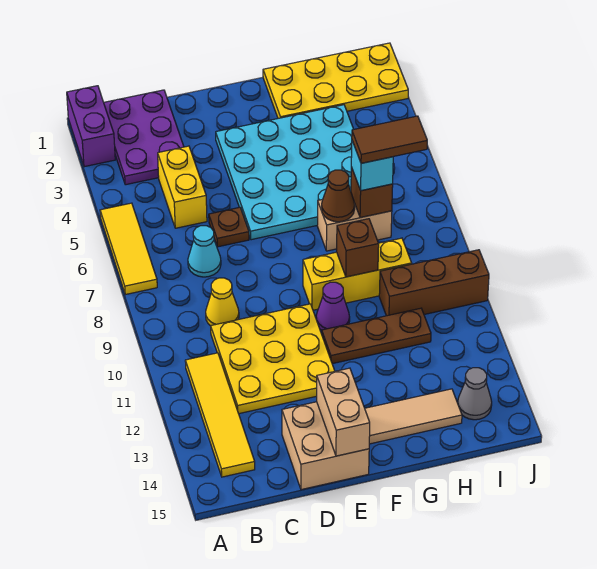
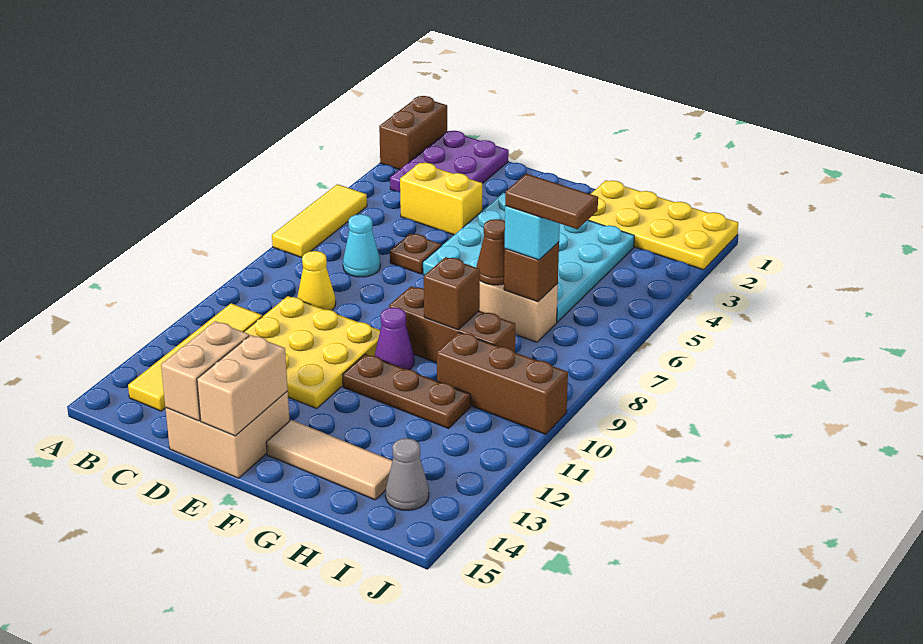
purple 1x2 brick [67,86,115,167] -> brown 1x2 brick [379,96,447,170]
yellow 1x2 brick [158,146,207,228] -> yellow 1x2 brick turned to [400,163,482,235]
none -> tan 1x2 brick [161,321,249,421]
yellow 1x3 brick [303,238,412,310] -> brown 1x3 brick [389,286,515,363]

